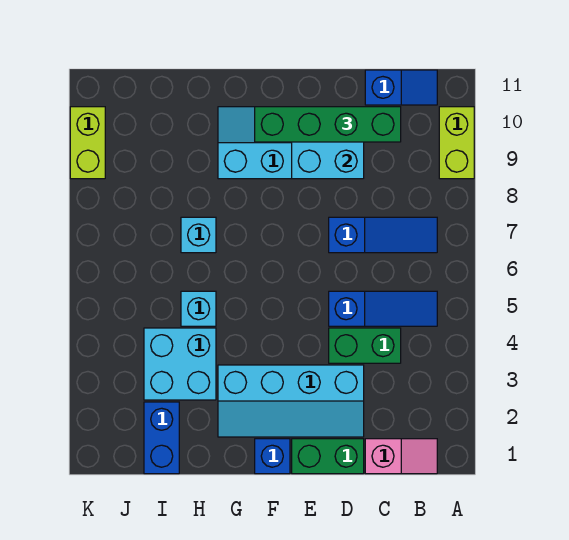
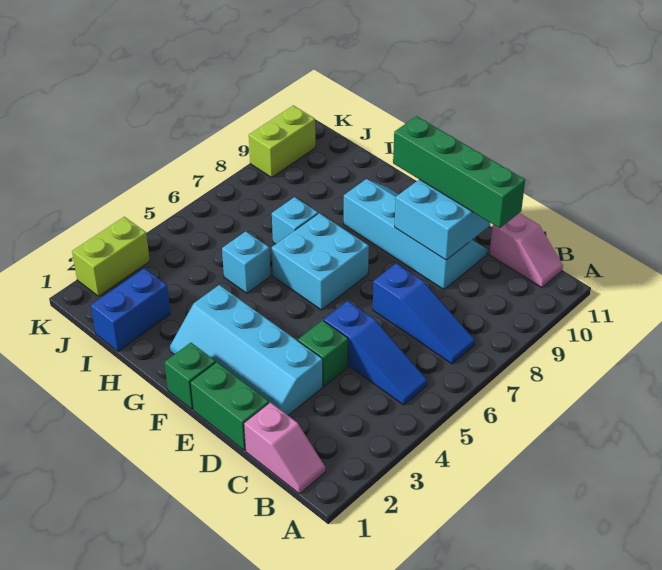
lime 1x2 brick [439,107,474,179] -> lime 1x2 brick moved to [72,217,150,296]
blue 1x2 slope [365,70,437,105] -> pink 1x2 slope [489,213,563,287]
green 1x2 brick [329,328,401,363] -> green 1x1 brick [298,320,348,386]
blue 1x1 brick [255,439,290,474] -> green 1x1 brick [164,343,216,409]
cyan 2x2 brick [144,328,216,400] -> cyan 2x2 brick moved to [272,213,369,310]

